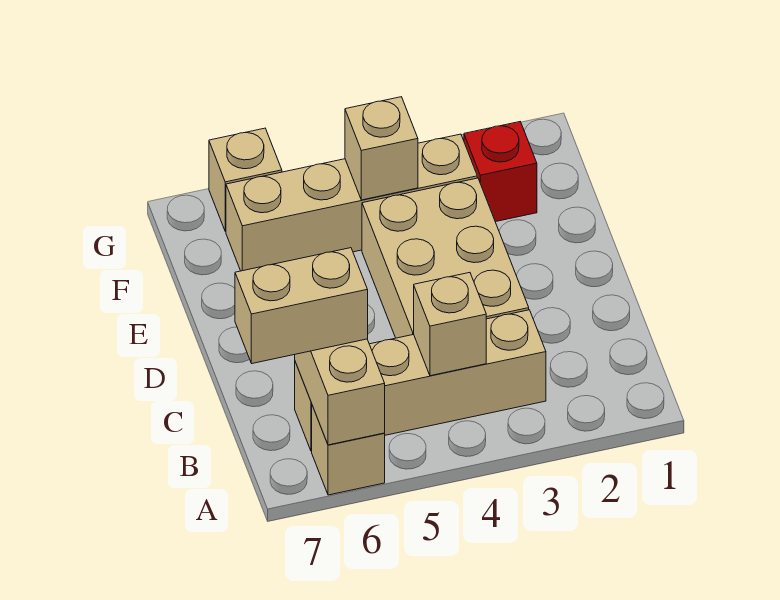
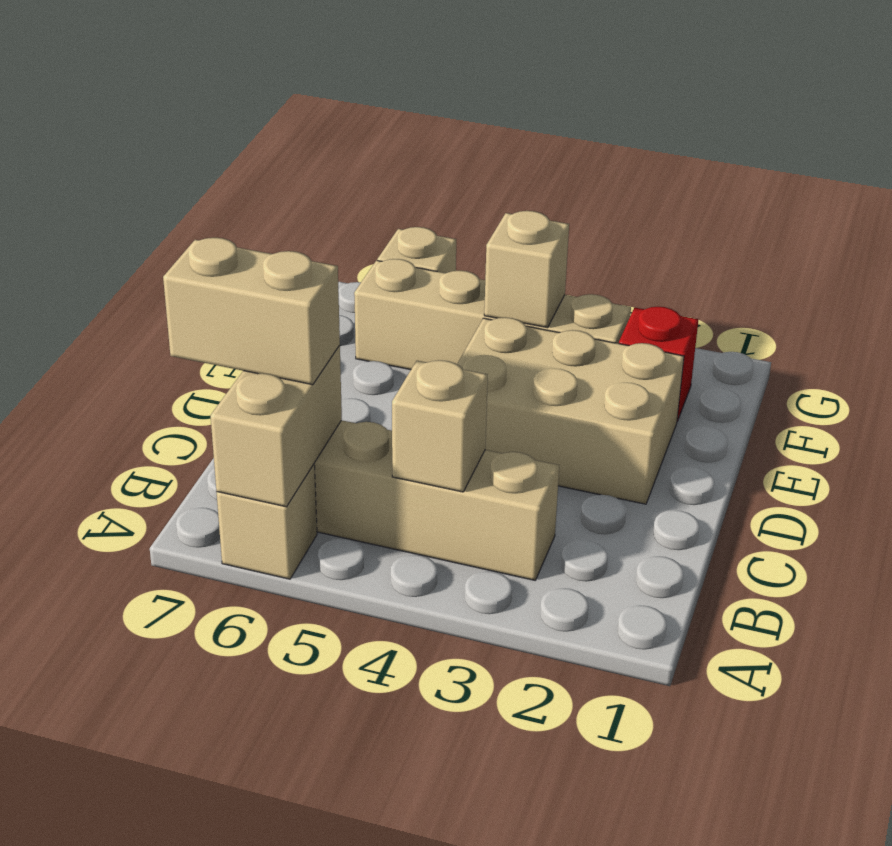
tan 2x3 brick [362,178,529,338] -> tan 2x3 brick turned to [457,317,684,504]

